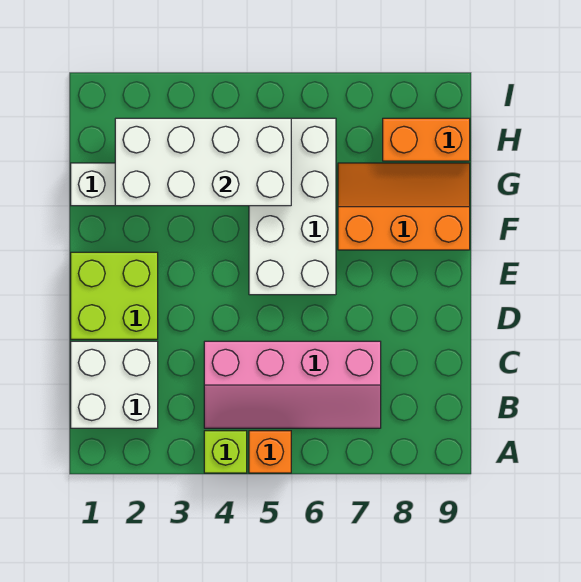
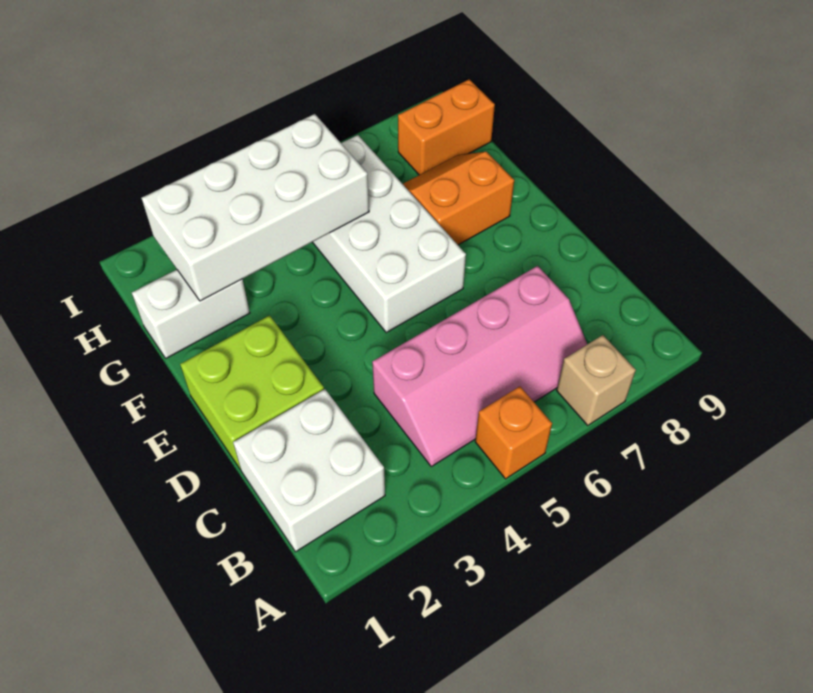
lime 1x1 brick [204,431,247,473] -> none
none -> tan 1x1 brick [557,335,636,426]
orange 2x3 slope [338,163,470,250] -> orange 2x2 slope [403,152,514,245]

